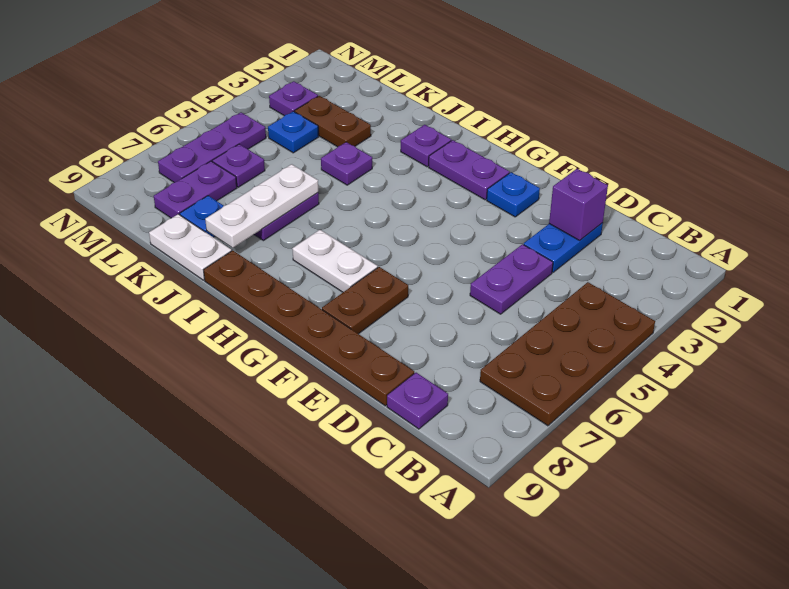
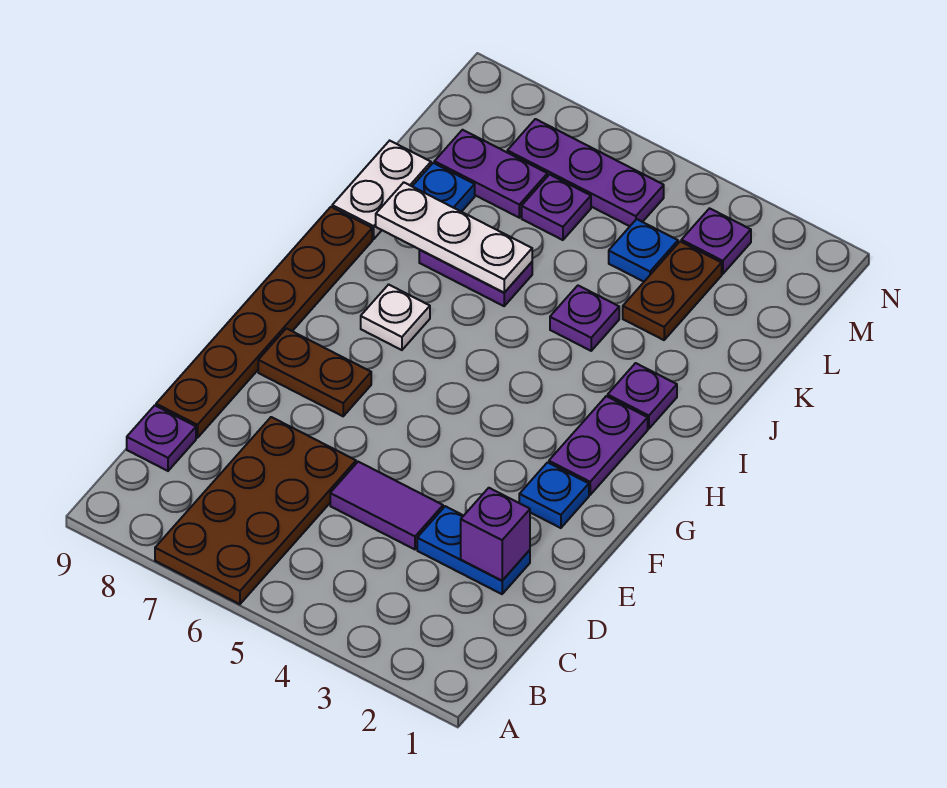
brown 2x4 plate [480,282,655,426] -> brown 2x4 plate turned to [155,417,356,604]
purple 1x2 plate [470,244,553,314] -> purple 1x2 tile [330,462,443,549]
white 1x2 plate [292,230,378,292] -> white 1x1 plate [361,285,430,350]

